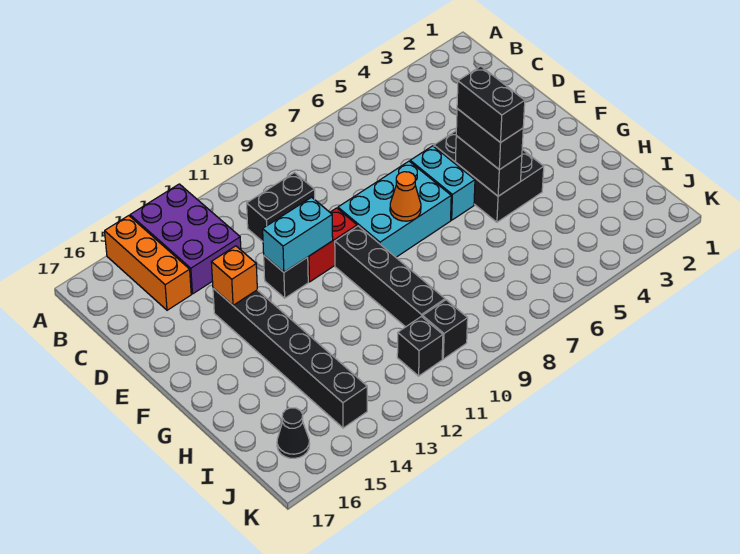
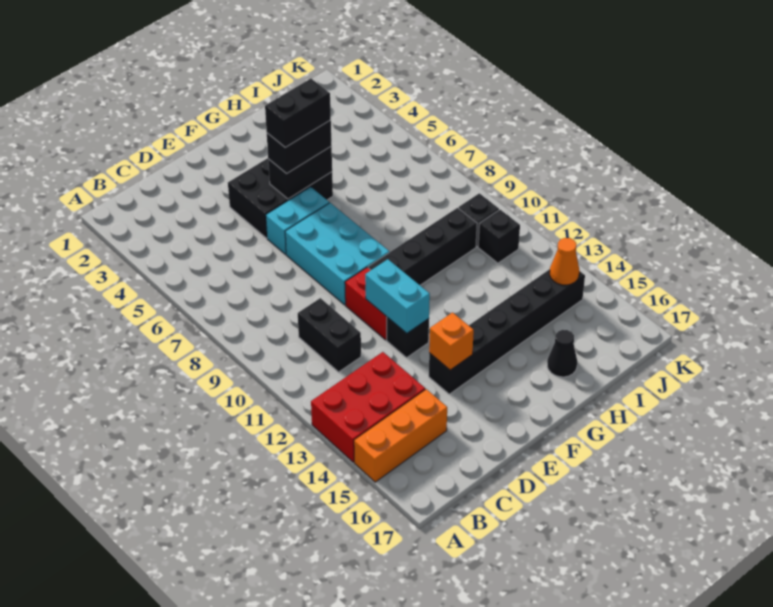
purple 2x3 brick [130,184,241,294] -> red 2x3 brick [311,352,425,462]
orange 1x1 cone [390,172,421,221] -> orange 1x1 cone moved to [550,238,579,285]
black 1x1 cone [277,408,310,458] -> black 1x1 cone moved to [547,330,577,377]

